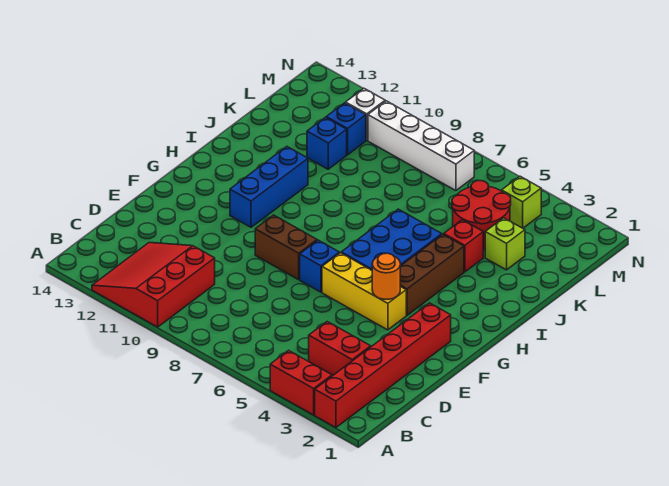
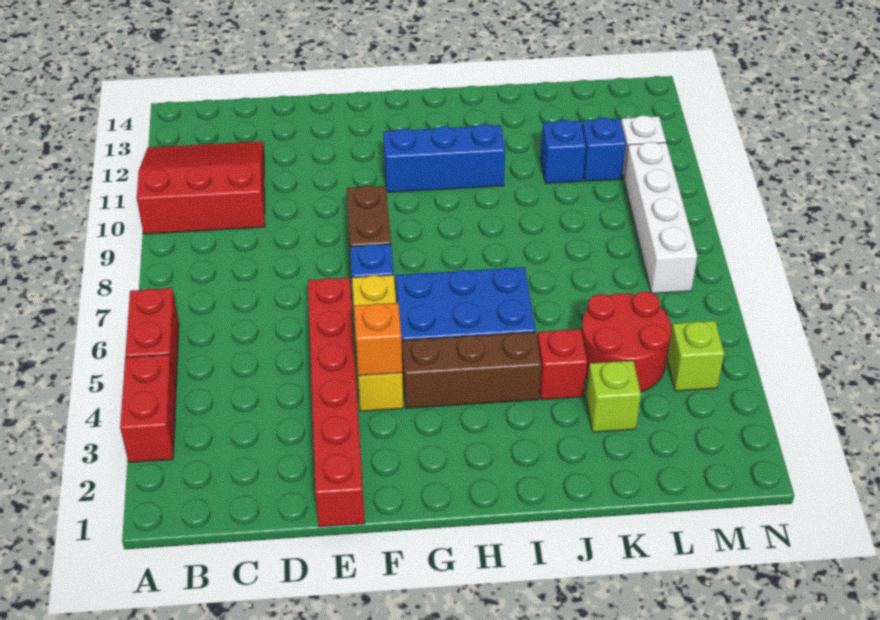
red 1x6 brick [315,303,451,428] -> red 1x6 brick turned to [308,278,365,527]
red 1x2 brick [309,322,371,375] -> red 1x2 brick moved to [125,288,179,386]
orange 1x1 round brick [372,253,400,299] -> orange 1x1 brick [354,303,402,376]

